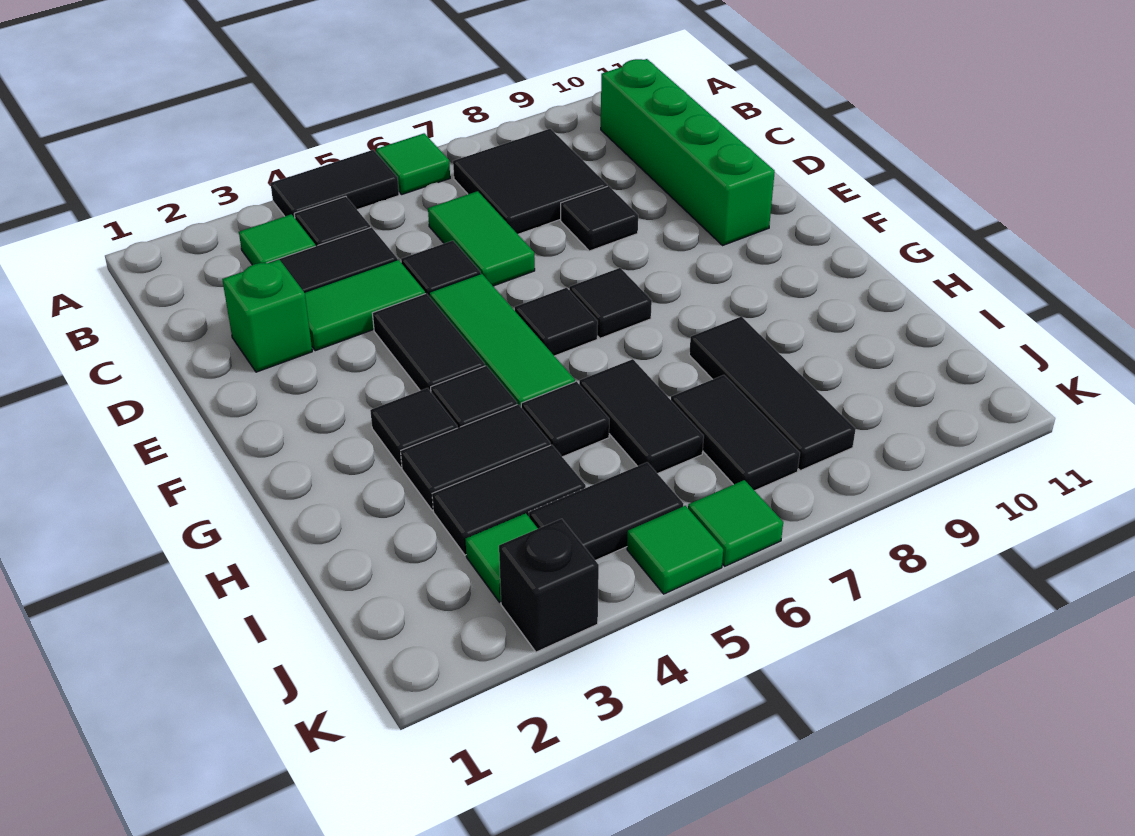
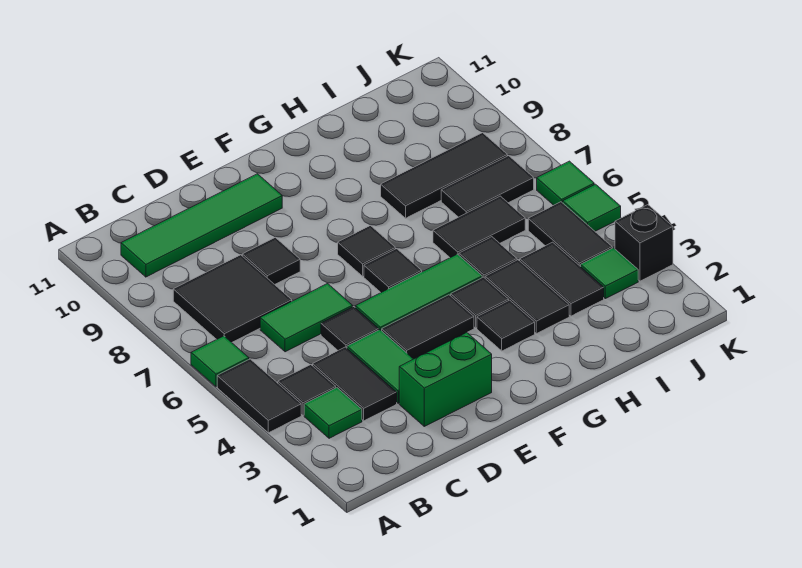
green 1x4 brick [601,59,775,245] -> green 1x4 tile [121,174,282,277]
green 1x1 brick [222,260,312,372] -> green 1x2 brick [399,332,492,426]

